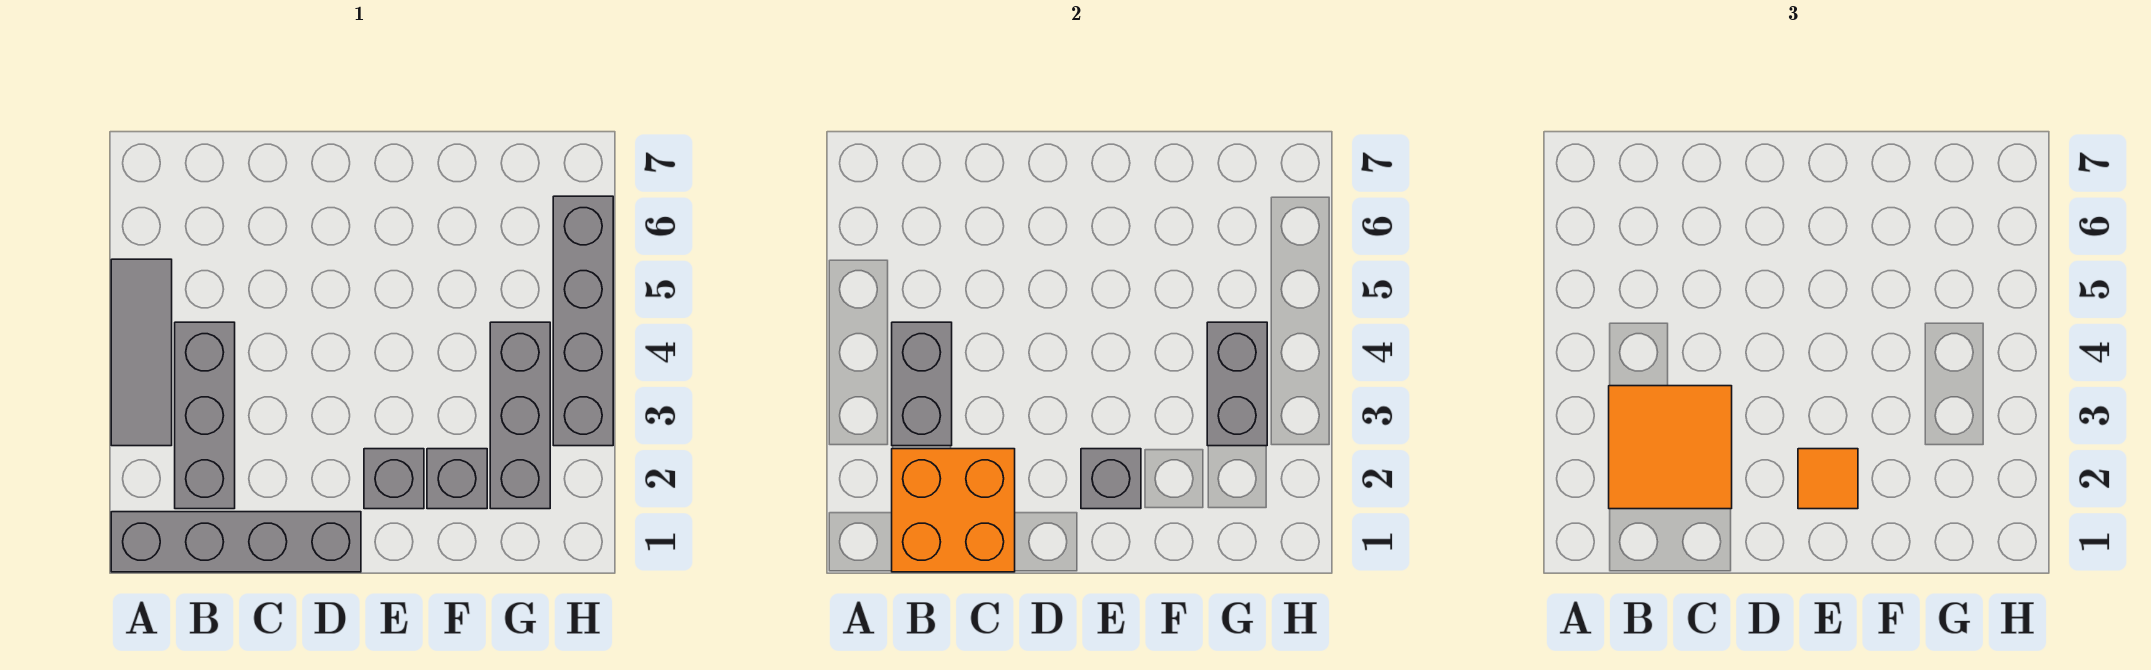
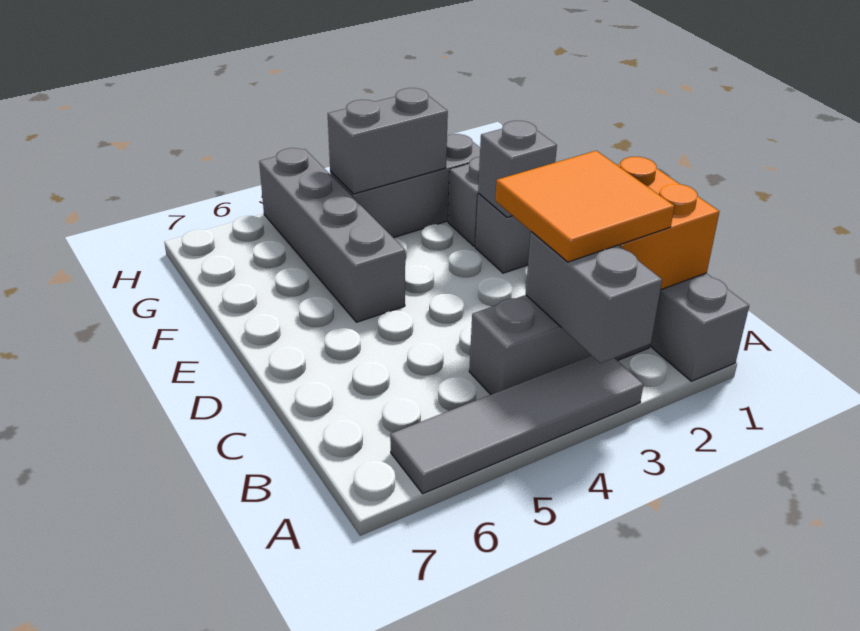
grey 1x3 tile [111,259,172,446] -> grey 1x4 tile [390,356,643,494]
grey 1x2 brick [892,322,952,446] -> grey 1x2 brick turned to [526,232,662,363]
orange 1x1 tile [1798,449,1858,509] -> none
grey 1x4 brick [553,196,613,446] -> grey 1x4 brick turned to [259,148,405,322]

